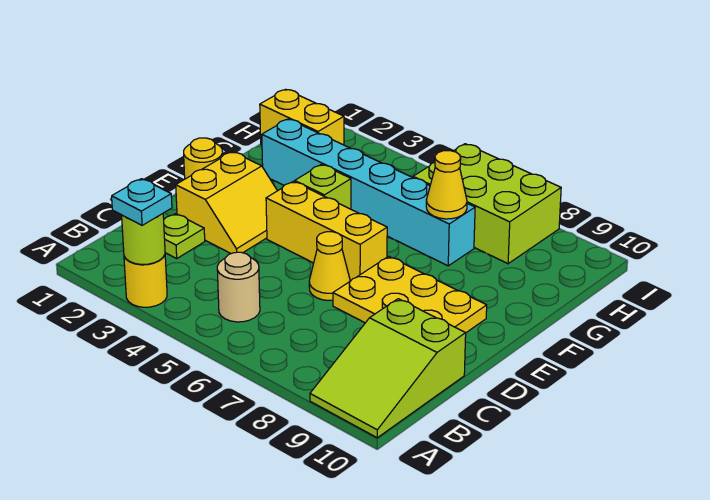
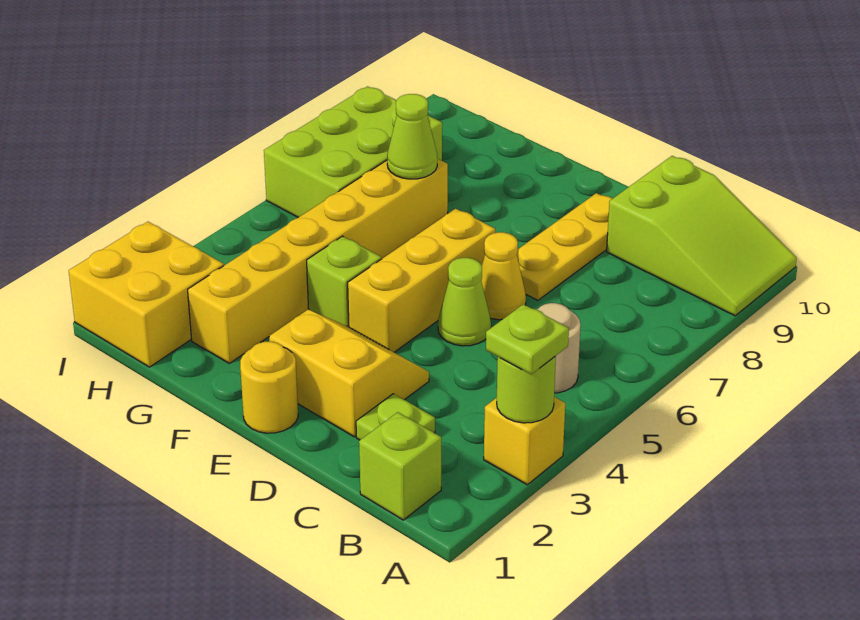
yellow 1x1 round brick [124,255,167,307] -> yellow 1x1 brick [484,397,565,485]
cyan 1x1 plate [112,179,172,225] -> lime 1x1 plate [486,304,569,374]
none -> lime 1x1 brick [359,412,441,520]
none -> lime 1x1 cone [438,258,491,346]
yellow 2x3 plate [333,256,487,333] -> yellow 1x3 plate [517,193,612,300]
cyan 1x6 brick [262,119,475,266] -> yellow 1x6 brick [188,159,448,363]
yellow 1x1 cone [426,151,467,219] -> lime 1x1 cone [387,94,437,179]
yellow 1x2 brick [260,89,344,145] -> yellow 2x2 brick [69,222,224,367]

